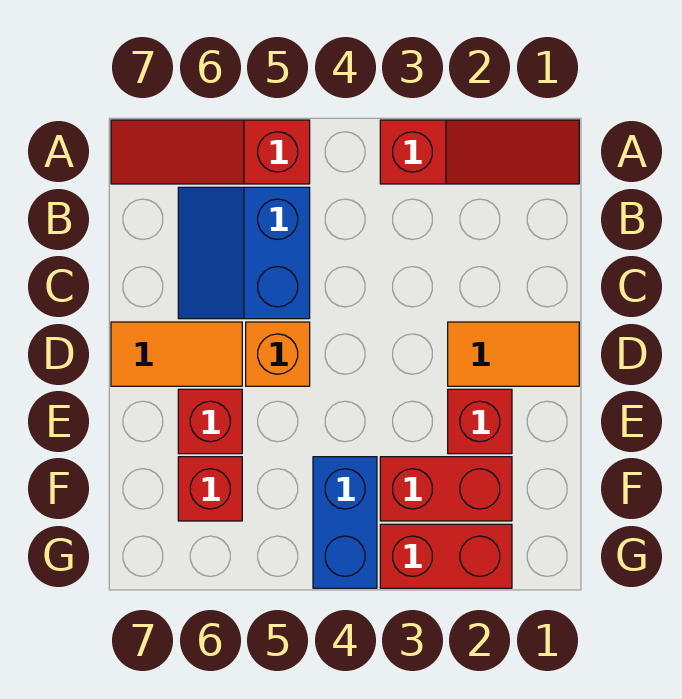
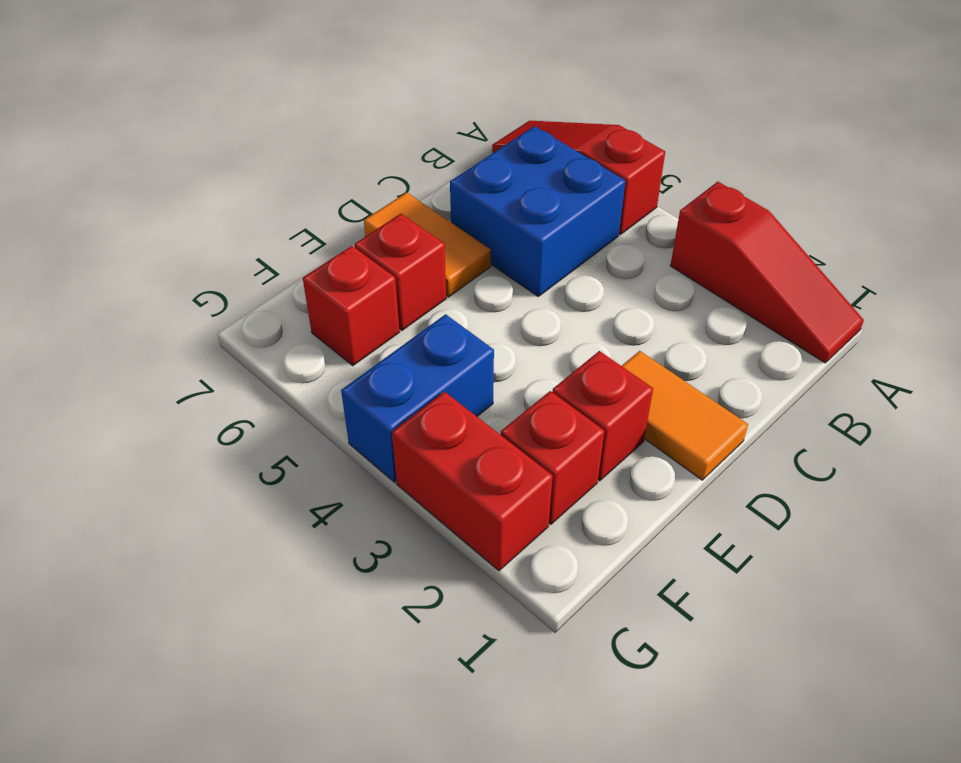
blue 2x2 slope [178,187,310,319] -> blue 2x2 brick [450,126,625,296]
orange 1x1 brick [246,322,310,386] -> none
red 1x2 brick [380,457,512,521] -> red 1x1 brick [501,391,604,524]

